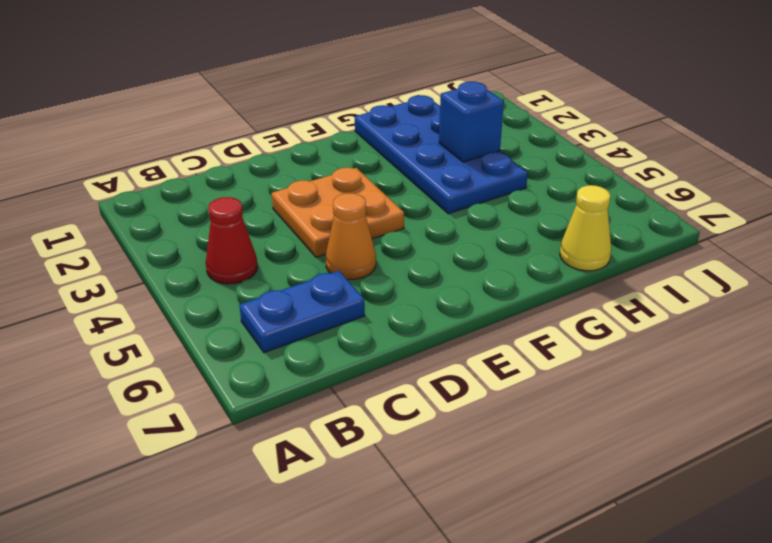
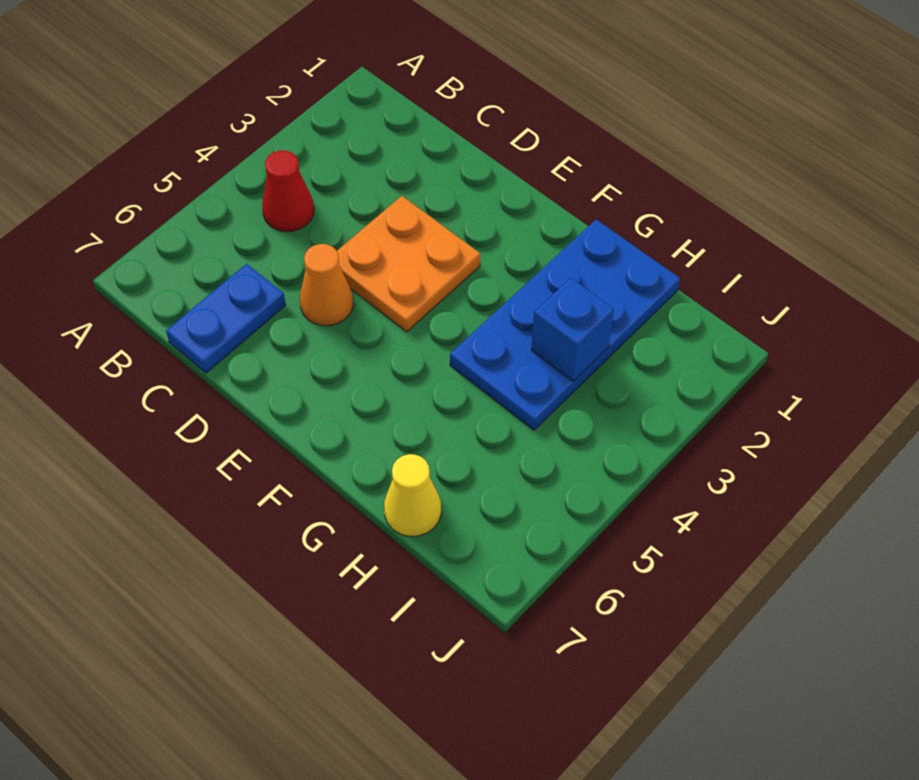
blue 1x2 plate [239,271,365,353] -> blue 1x2 plate turned to [166,264,286,373]

